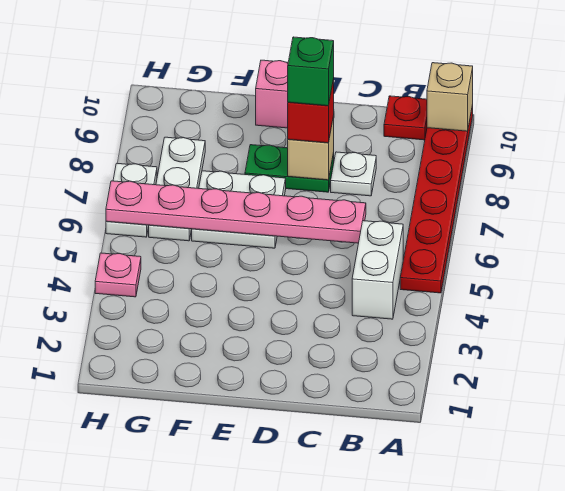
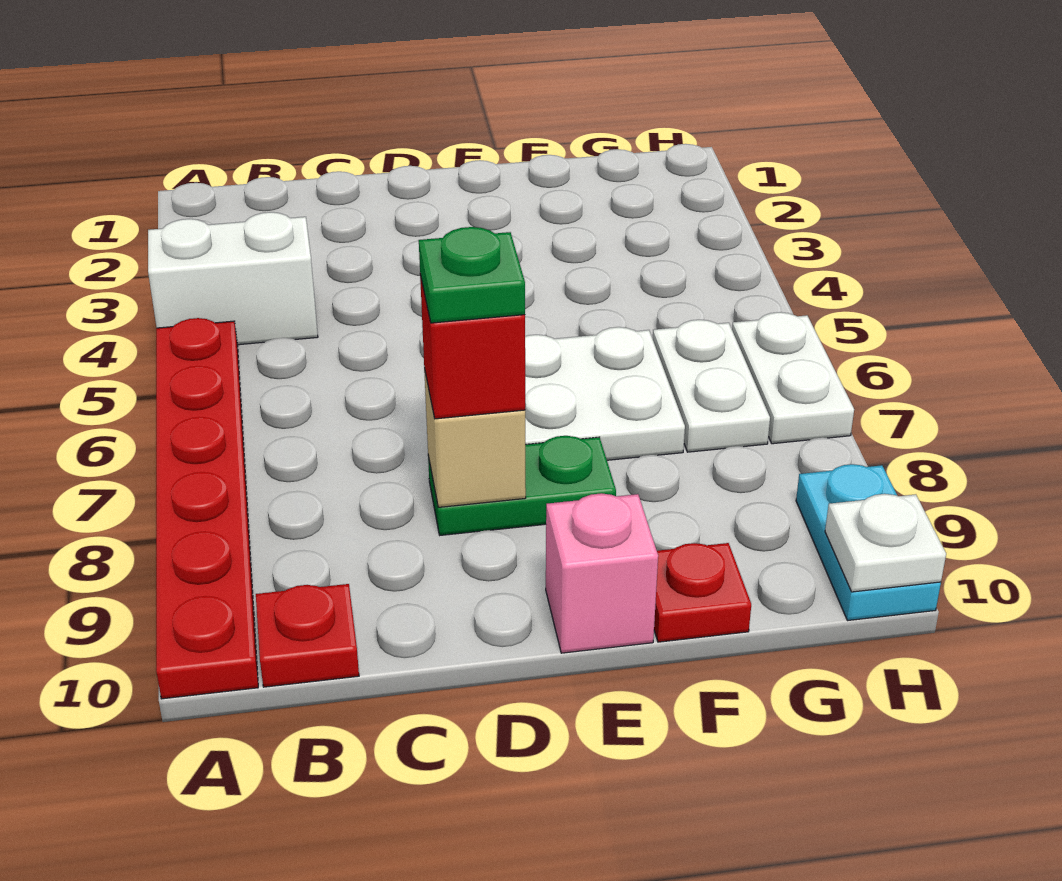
tan 1x1 brick [427,63,473,131] -> none
white 1x2 brick [352,221,403,319] -> white 1x2 brick turned to [148,212,318,345]
pink 1x6 plate [106,181,366,243] -> none
white 1x1 plate [331,152,376,196] -> white 1x1 plate moved to [825,494,946,592]
green 1x1 brick [288,37,334,106] -> green 1x1 plate [419,227,525,323]
none -> red 1x1 plate [654,543,751,642]
white 1x3 plate [149,137,205,241] -> white 1x2 plate [653,320,770,452]
pink 1x1 plate [95,253,141,297] -> none
none -> cyan 1x2 plate [796,464,941,621]

